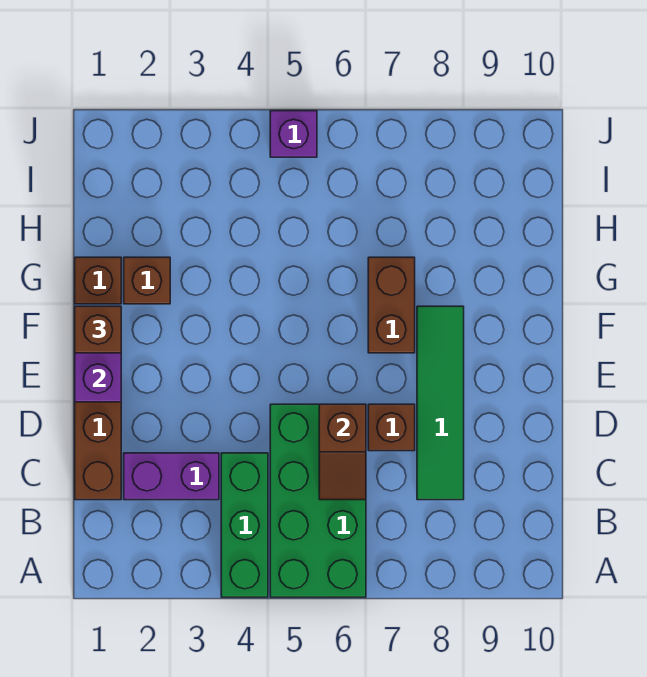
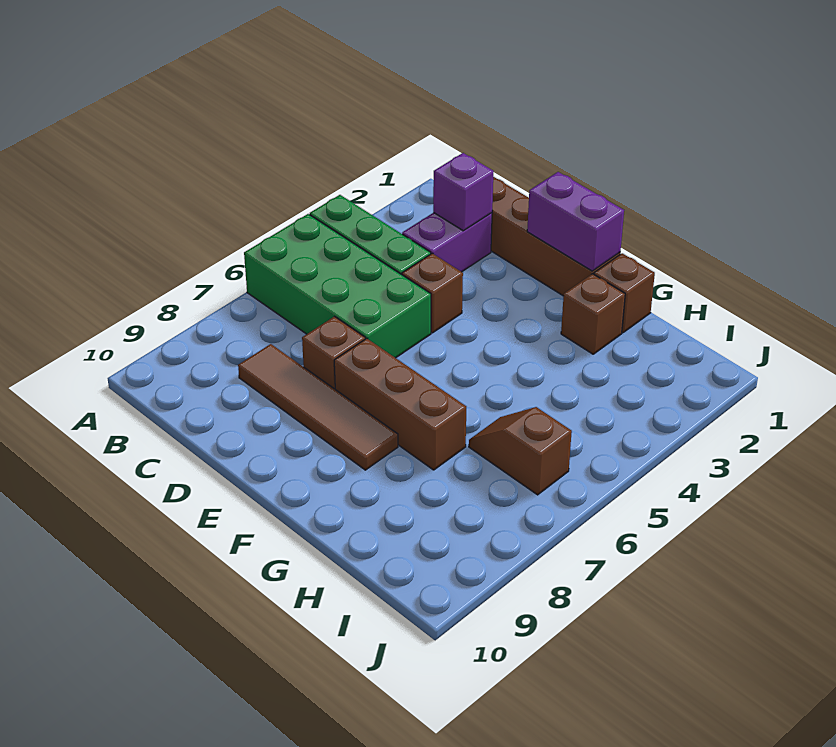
brown 1x2 slope [319,404,366,500] -> brown 1x2 slope moved to [469,407,572,495]
green 1x4 tile [417,306,464,500] -> brown 1x4 tile [238,344,398,470]
brown 1x1 brick [75,306,121,353] -> brown 1x1 brick moved to [402,253,463,333]
brown 1x2 brick [368,257,415,353] -> brown 1x3 brick [334,338,466,470]
purple 1x1 brick [270,111,317,157] -> purple 1x1 brick moved to [433,153,494,231]

